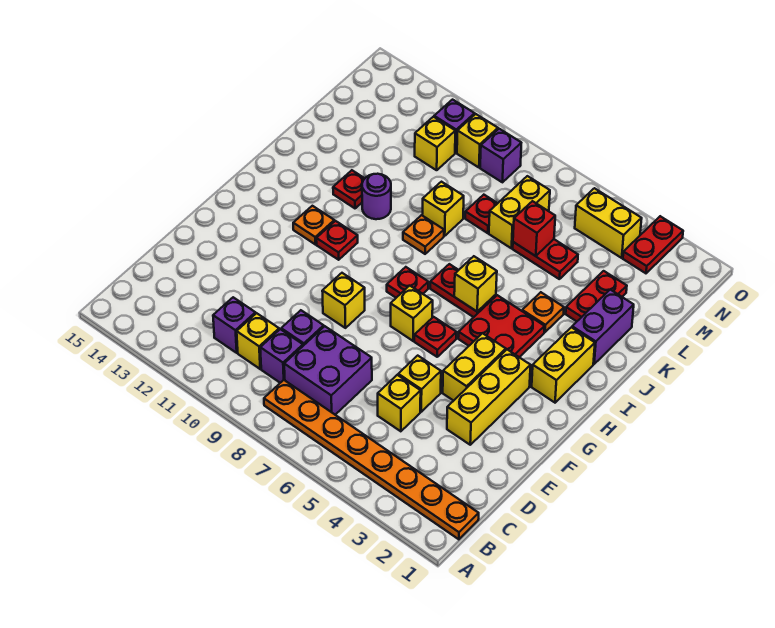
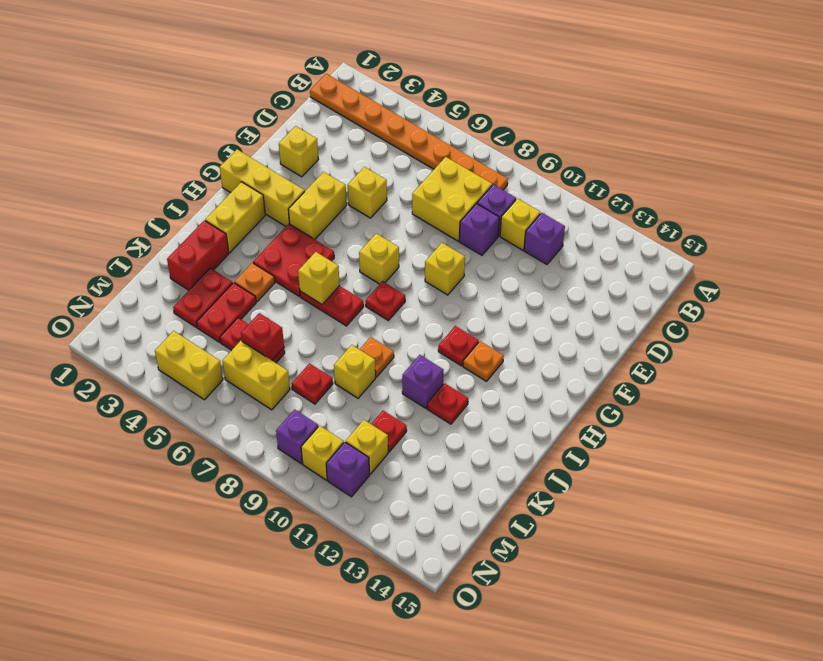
purple 2x2 brick [284,326,372,415] -> yellow 2x2 brick [412,157,492,241]
yellow 1x1 brick [378,375,421,431] -> yellow 1x1 brick moved to [279,126,319,177]
yellow 1x3 brick [447,349,531,445] -> yellow 1x3 brick turned to [220,149,305,226]
red 1x1 plate [414,317,456,357] -> red 1x1 plate moved to [372,410,407,452]
purple 1x2 brick [572,289,634,364] -> red 1x2 brick [167,220,229,290]
purple 1x1 round brick [362,174,391,219] -> purple 1x1 brick [402,355,444,408]
yellow 1x2 brick [489,176,550,248] -> yellow 1x2 brick turned to [222,341,290,410]
red 1x2 plate [623,216,683,273] -> red 1x2 plate moved to [196,283,256,342]

